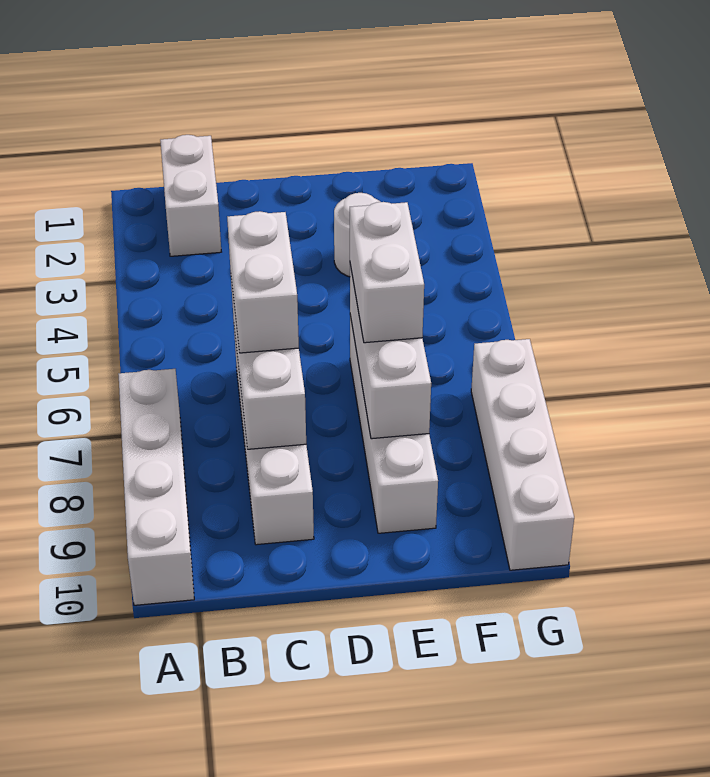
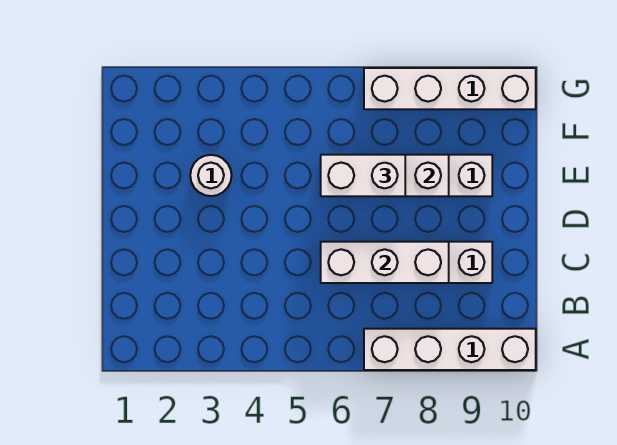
white 1x2 brick [160,135,221,256] -> none
white 1x2 brick [227,211,299,353] -> none

